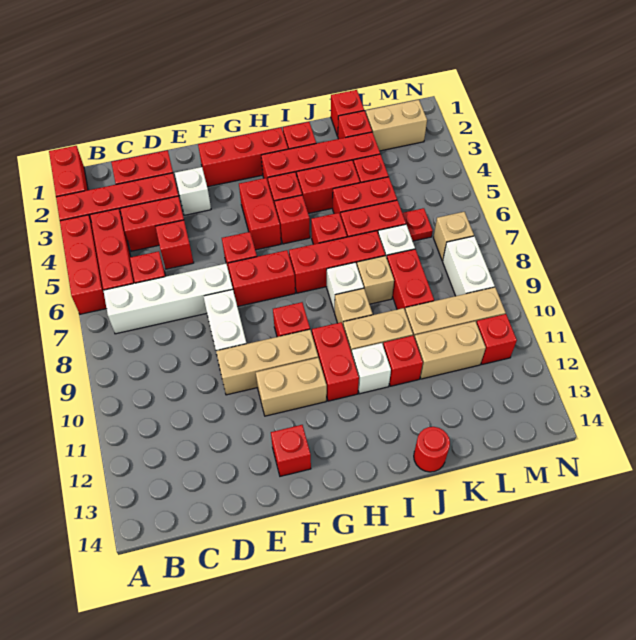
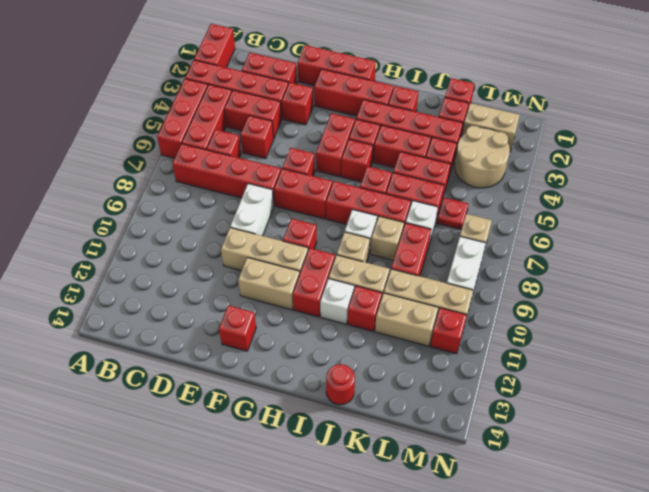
white 1x4 brick [103,263,233,334] -> red 1x4 brick [172,144,281,205]
none -> red 1x3 brick [297,45,376,86]
white 1x1 brick [175,167,211,215] -> red 1x1 brick [282,82,313,125]
none -> tan 2x2 round brick [455,126,510,188]

